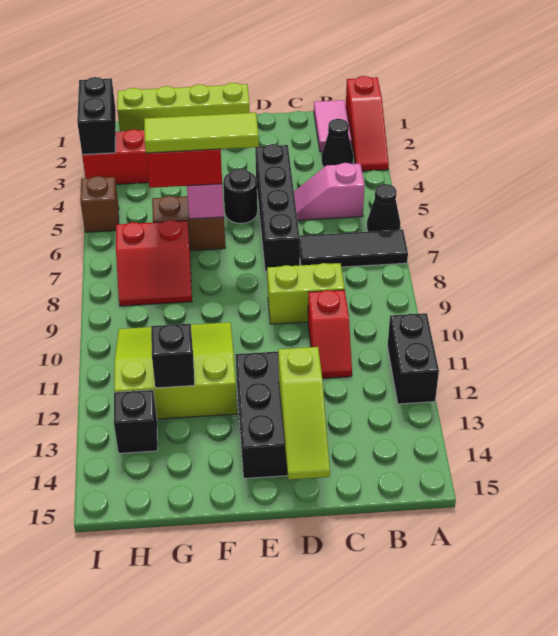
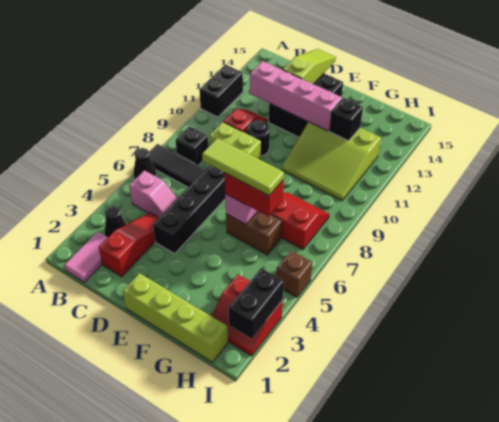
red 1x3 slope [346,76,389,171] -> red 1x3 slope moved to [99,212,159,277]
none -> pink 1x4 brick [250,61,342,131]
black 1x1 round brick [223,168,258,224] -> black 1x1 round brick moved to [247,120,270,156]
black 1x1 brick [114,390,158,453] -> black 1x1 brick moved to [176,126,208,165]

